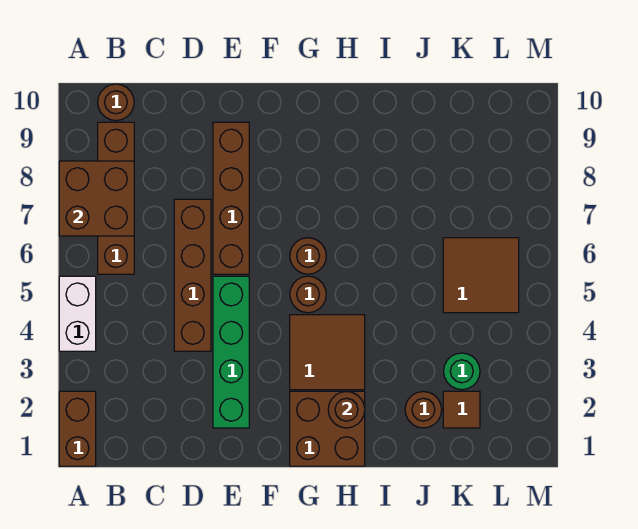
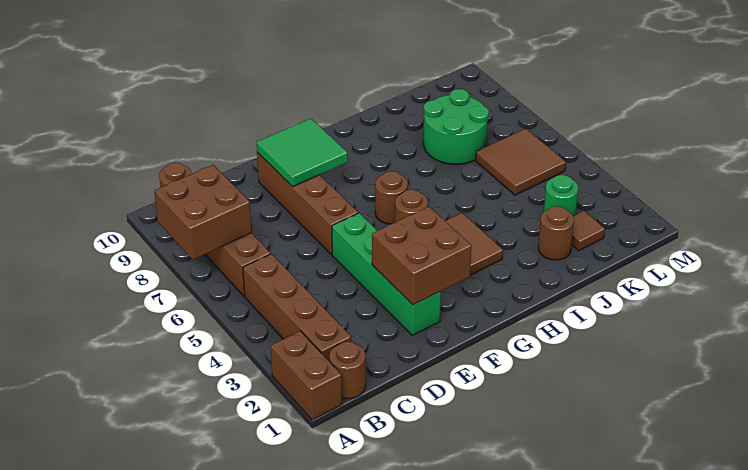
white 1x2 brick [59,276,96,351] -> none
brown 1x4 brick [174,199,211,351] -> brown 1x4 brick moved to [243,254,351,362]
none -> green 2x2 tile [256,118,348,187]
brown 2x2 brick [290,391,365,466] -> brown 2x2 brick moved to [372,207,471,305]
brown 1x1 round brick [328,391,365,428] -> brown 1x1 round brick moved to [330,342,366,399]
none -> green 2x2 round brick [424,89,489,164]

